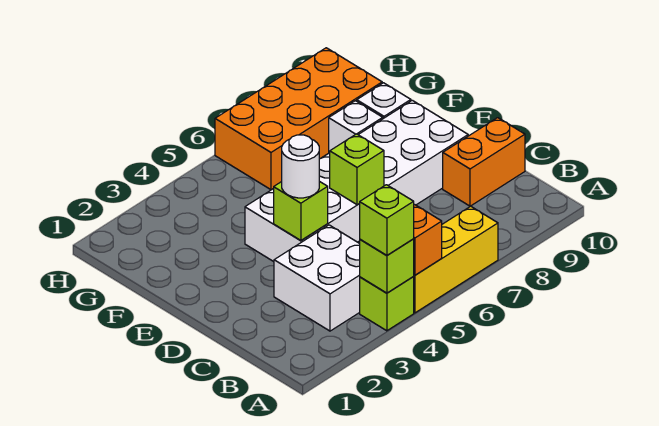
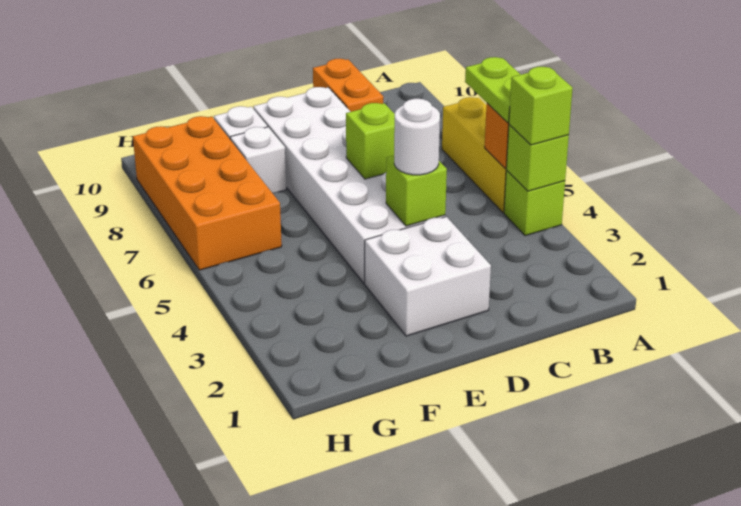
none -> lime 1x2 plate [465,57,521,123]
white 2x2 brick [274,225,360,331] -> white 2x2 brick moved to [365,217,491,336]

